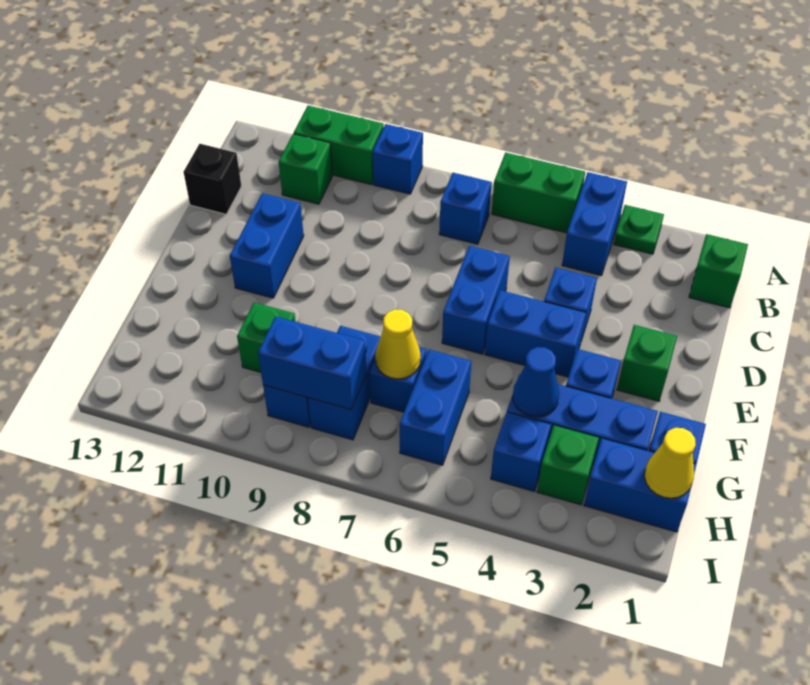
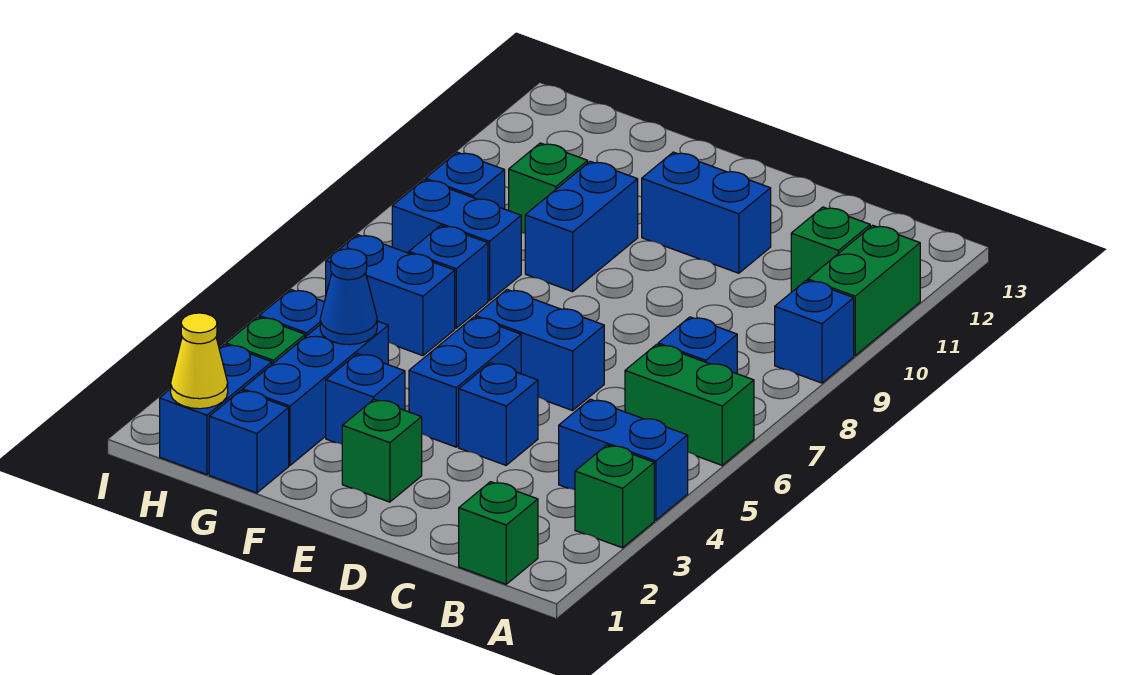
green 1x1 plate [614,205,664,254] -> green 1x1 brick [575,445,654,548]
green 1x2 brick [492,153,585,233] -> green 1x2 brick turned to [625,344,754,465]
black 1x1 brick [184,144,241,214] -> none
yellow 1x1 cone [375,309,421,379] -> none
blue 1x2 brick [258,316,366,410] -> blue 1x2 brick moved to [525,161,638,292]

